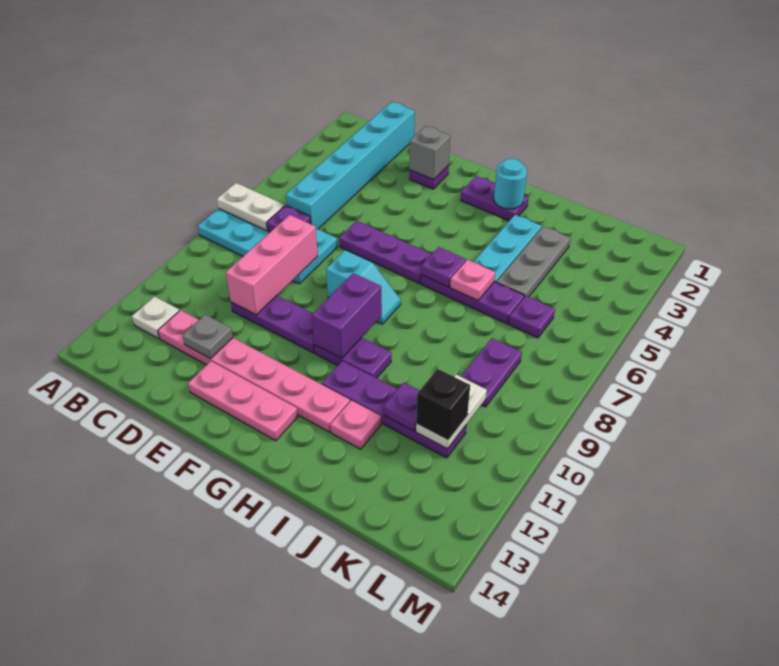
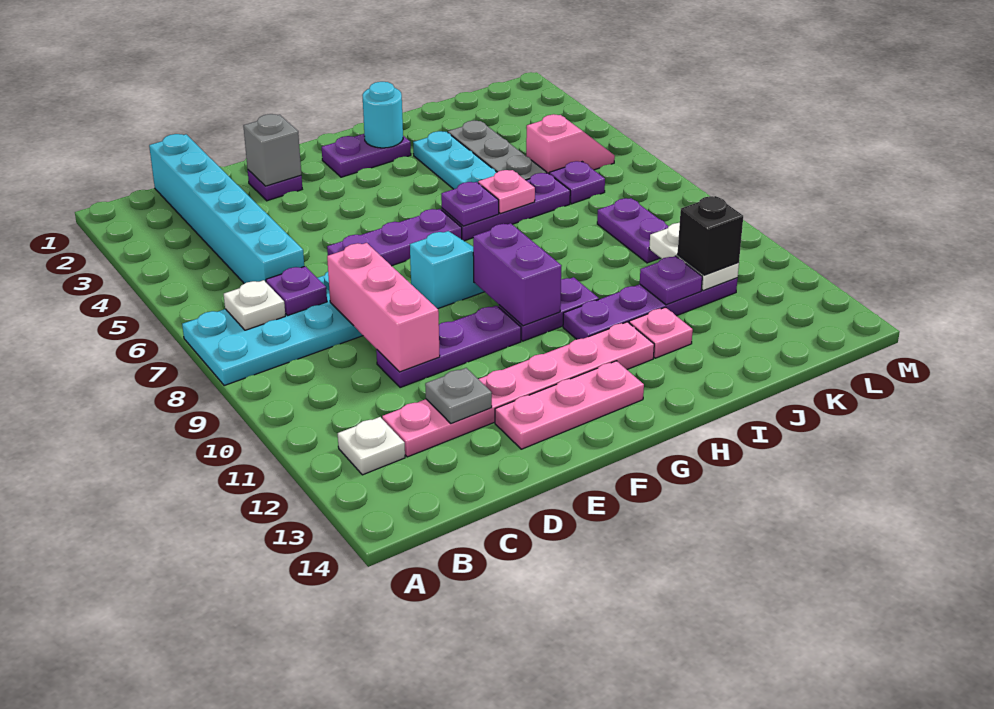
white 1x2 plate [217,183,285,231] -> white 1x1 plate [224,280,285,330]
none -> pink 1x2 slope [526,114,615,173]

